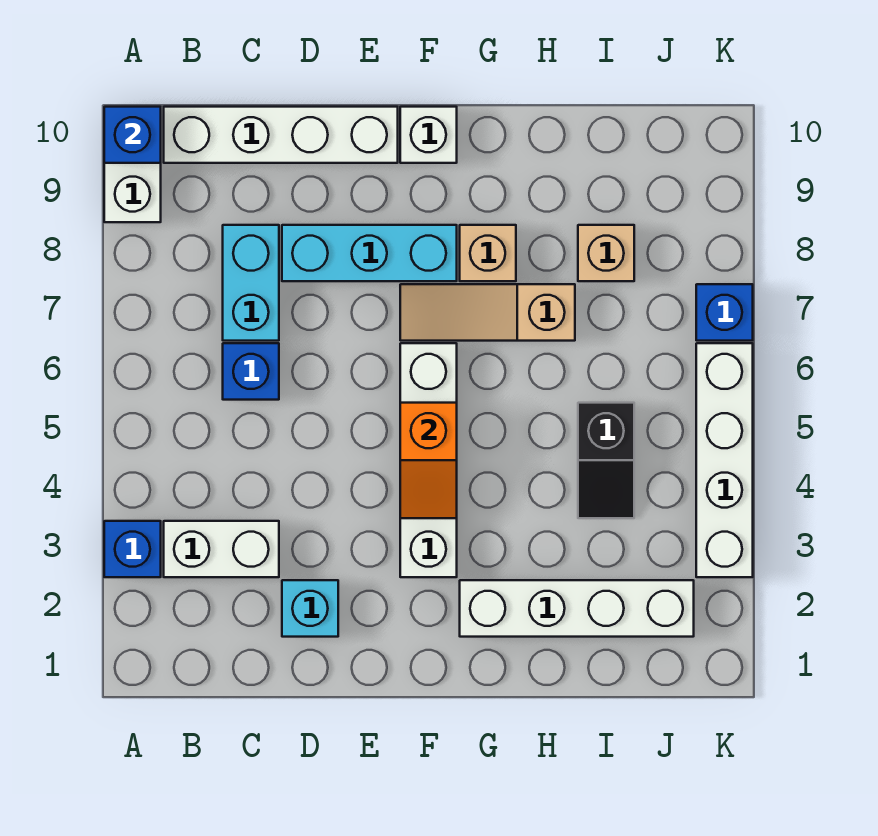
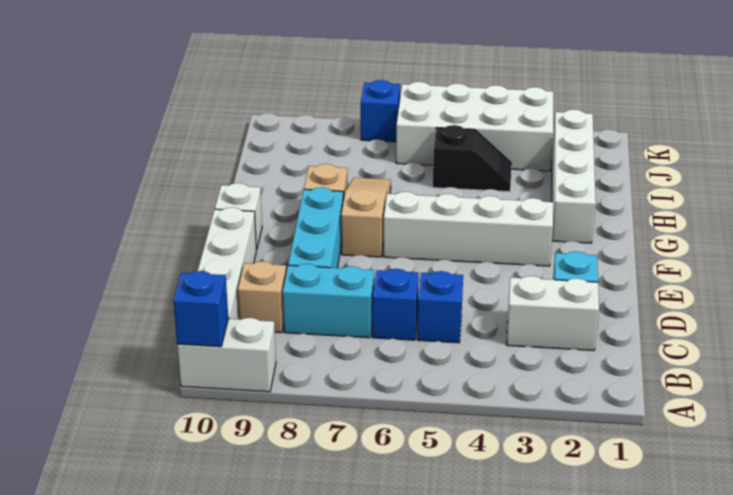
blue 1x1 brick [104,521,161,577] -> blue 1x1 brick moved to [417,271,463,343]
white 1x2 brick [164,521,279,577] -> white 1x2 brick turned to [507,276,599,351]
orange 1x2 slope [400,403,457,518] -> none
tan 1x3 slope [400,284,575,341] -> tan 1x3 slope turned to [341,178,391,257]
tan 1x1 brick [578,225,634,281] -> tan 1x1 brick moved to [238,261,286,333]
white 1x4 brick [696,343,753,577] -> white 2x4 brick [396,82,553,171]

